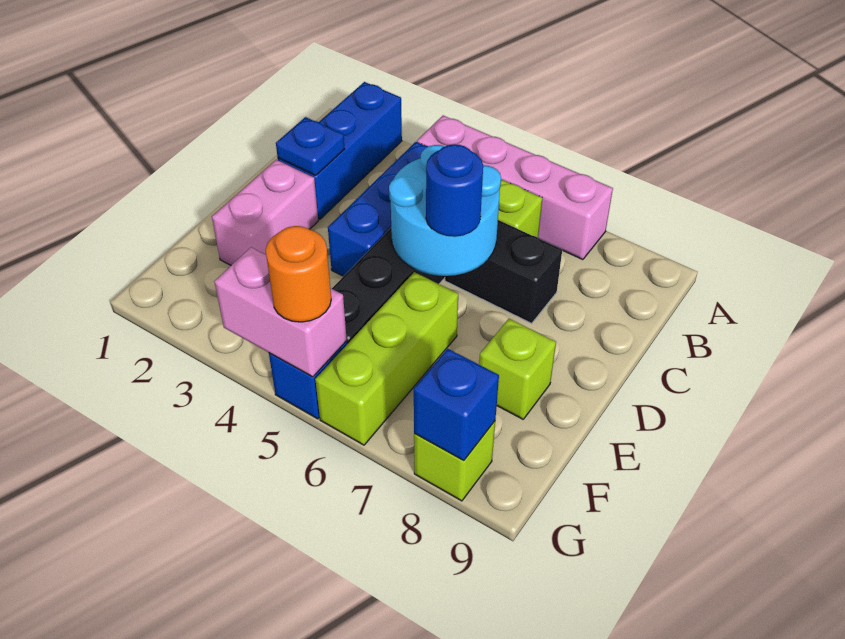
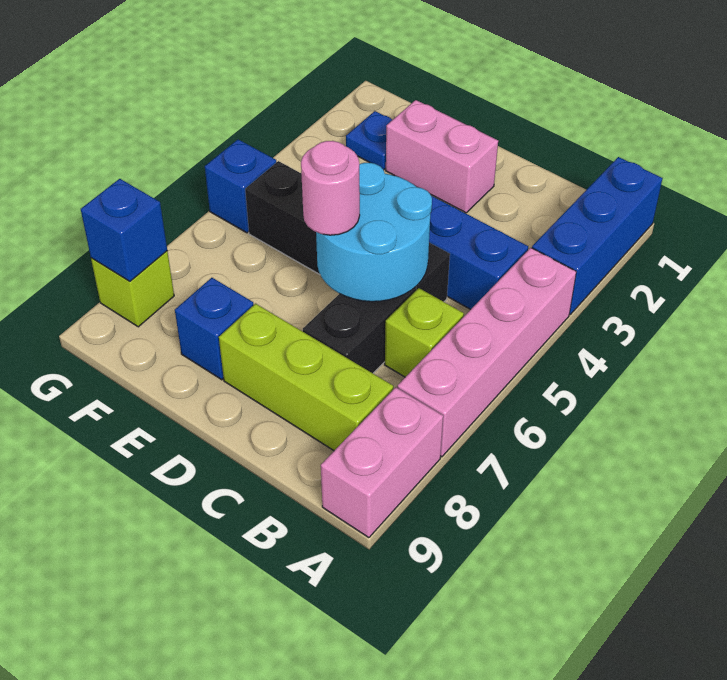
blue 1x3 brick [278,82,402,219] -> blue 1x3 brick turned to [532,157,662,314]
blue 1x1 plate [276,117,344,176] -> blue 1x1 plate moved to [346,111,392,170]
blue 1x1 round brick [426,144,483,237] -> pink 1x1 round brick [301,141,360,235]
lime 1x3 brick [315,272,458,445] -> lime 1x3 brick moved to [219,304,393,450]
lime 1x1 brick [479,319,556,419] -> blue 1x1 brick [175,278,254,380]
pink 1x2 brick [214,247,347,377] -> pink 1x2 brick moved to [321,387,443,538]
orange 1x1 round brick [266,226,331,322] -> none

